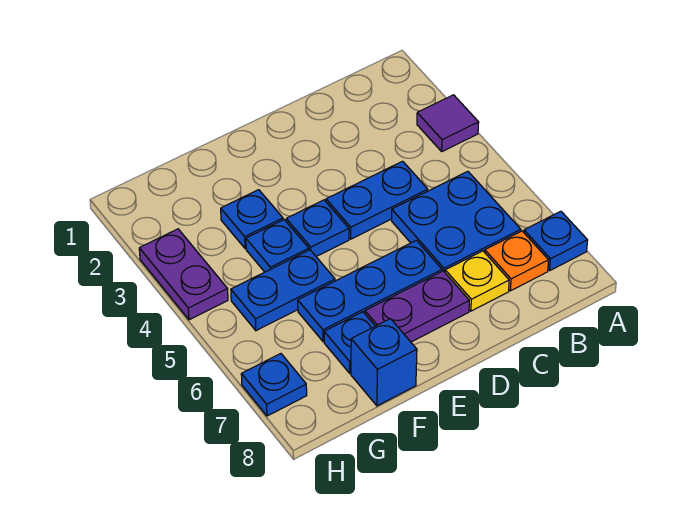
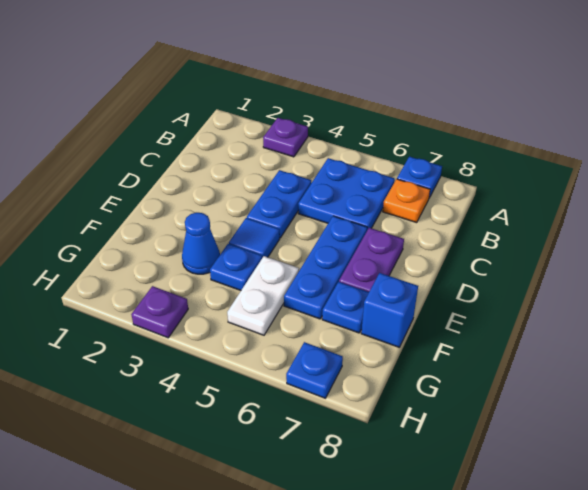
purple 1x1 tile [417,95,479,151] -> purple 1x1 plate [263,118,308,157]
yellow 1x1 plate [445,251,509,311] -> none
blue 1x1 plate [286,200,349,256] -> blue 1x1 tile [229,218,280,258]
blue 1x1 plate [221,190,283,249] -> blue 1x1 cone [182,213,220,274]
blue 1x2 plate [231,250,335,331] -> white 1x2 plate [227,256,299,335]
purple 1x2 plate [139,229,228,320] -> purple 1x1 plate [131,286,188,338]

